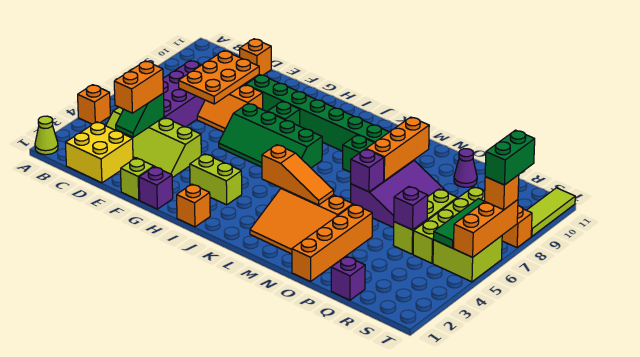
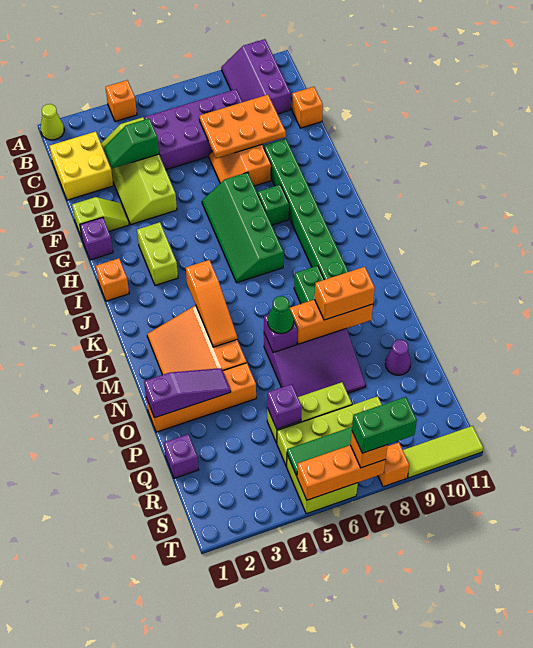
none -> purple 2x3 slope [221,39,291,114]
orange 1x2 brick [114,61,163,113] -> orange 1x2 brick moved to [315,267,375,320]
none -> green 1x1 cone [268,296,294,334]
none -> purple 1x3 slope [144,368,231,418]

